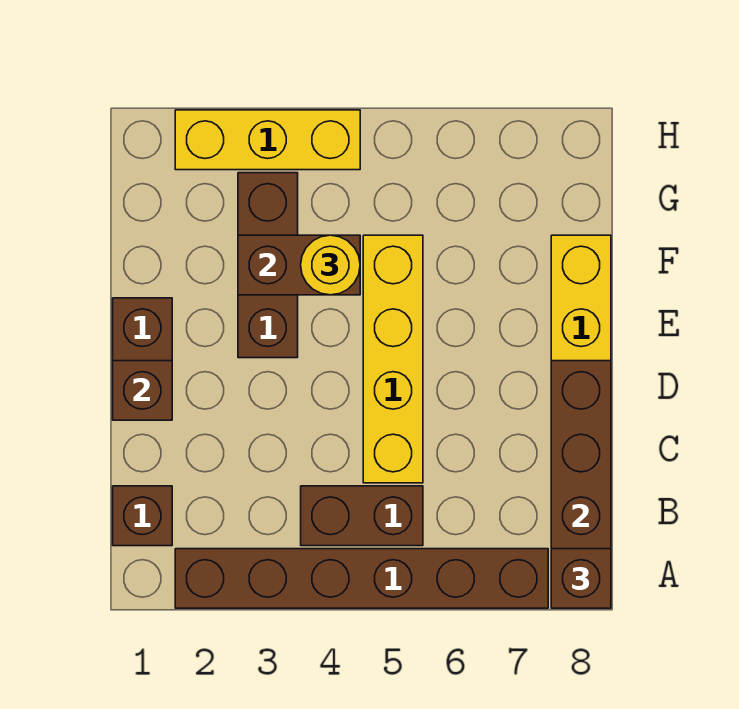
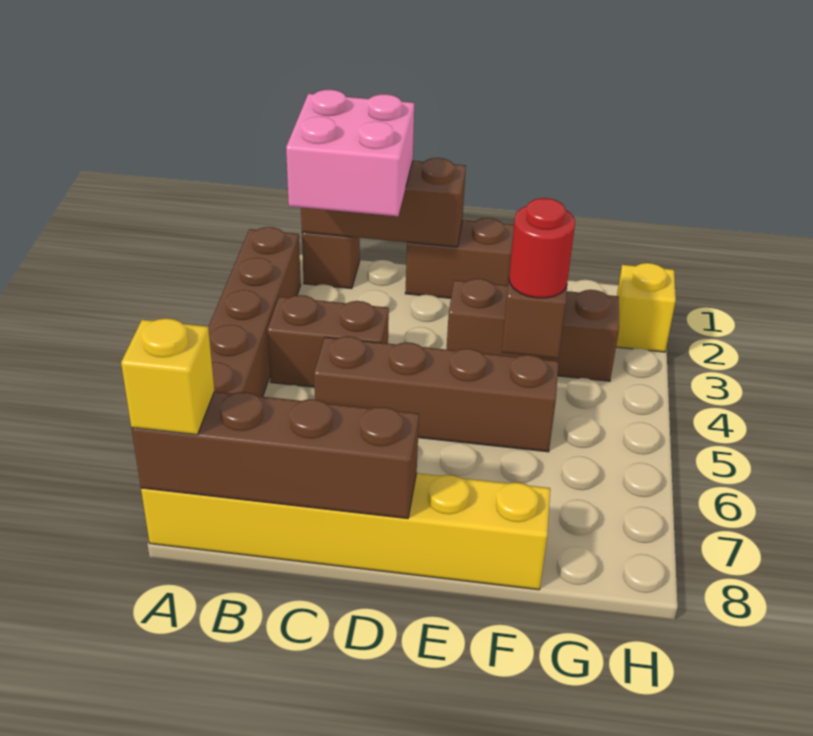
brown 1x1 brick [551,549,611,608] -> yellow 1x1 brick [121,318,215,435]
none -> pink 2x2 brick [286,90,414,216]
brown 1x2 brick [301,486,423,546] -> brown 1x2 brick turned to [267,295,389,387]
yellow 1x4 brick [363,235,423,483] -> brown 1x4 brick [314,336,558,452]
brown 1x1 brick [113,361,172,420] -> brown 1x3 brick [301,158,466,247]
yellow 1x1 round brick [301,235,360,295] -> red 1x1 round brick [509,198,575,298]
yellow 1x3 brick [175,110,360,170] -> yellow 1x1 brick [616,263,676,352]

